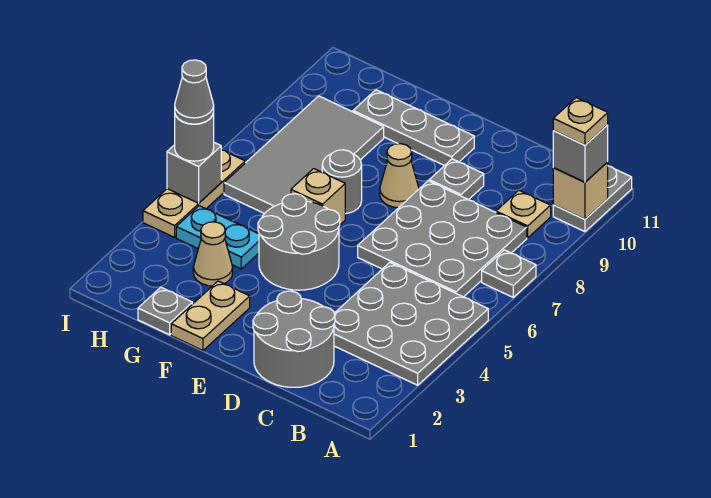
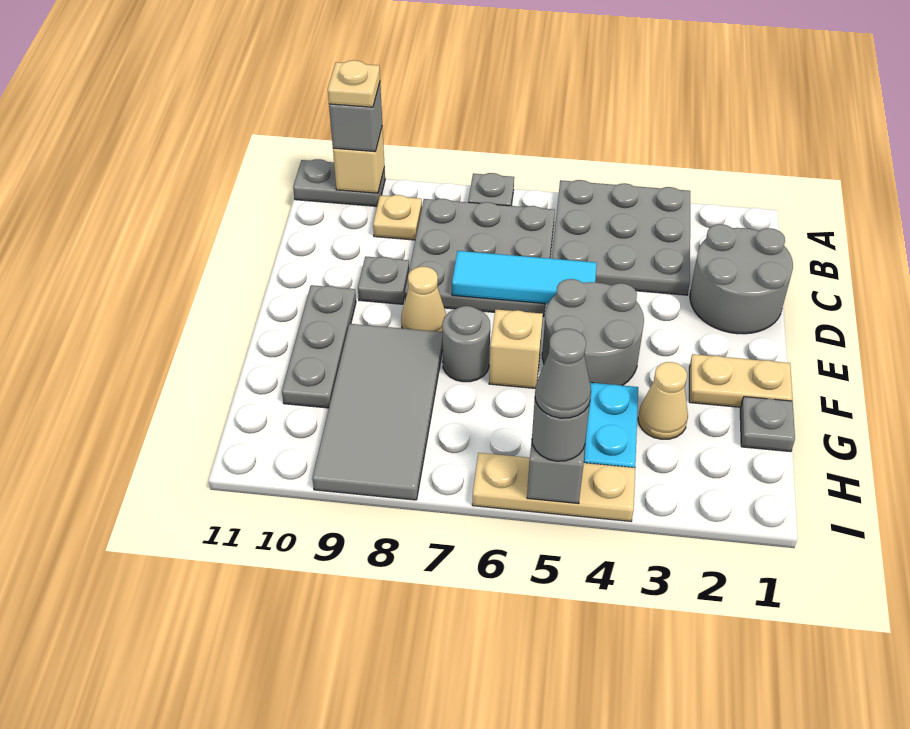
none -> cyan 1x3 tile [452,251,597,304]
grey 2x4 tile [224,96,384,214] -> grey 2x4 tile turned to [312,324,443,500]

